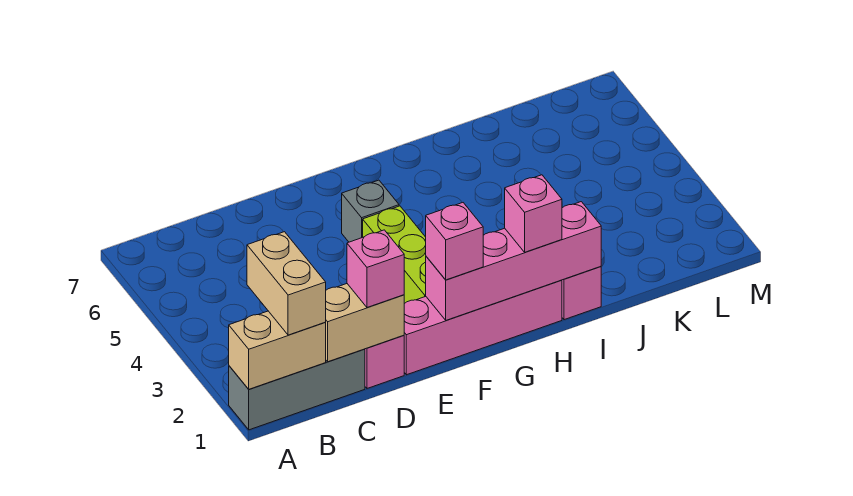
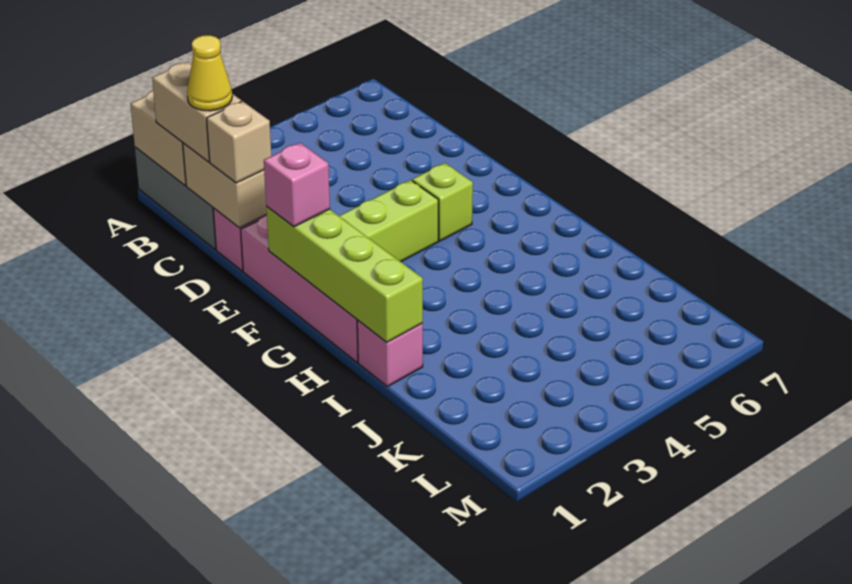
tan 1x2 brick [247,232,326,335] -> tan 1x2 brick turned to [152,62,241,162]
none -> yellow 1x1 cone [187,35,232,111]
pink 1x1 brick [347,230,404,307] -> tan 1x1 brick [207,101,271,183]
pink 1x4 brick [426,202,601,320] -> lime 1x4 brick [266,206,423,342]
grey 1x1 brick [342,180,399,242] -> lime 1x1 brick [412,163,473,241]
pink 1x1 brick [505,175,562,252] -> none

